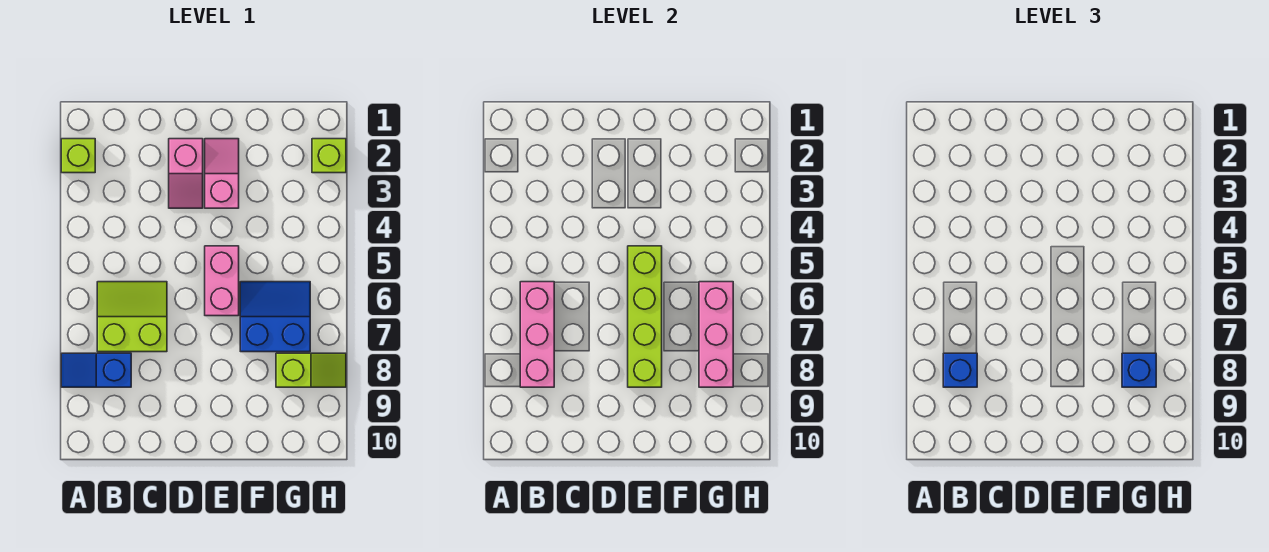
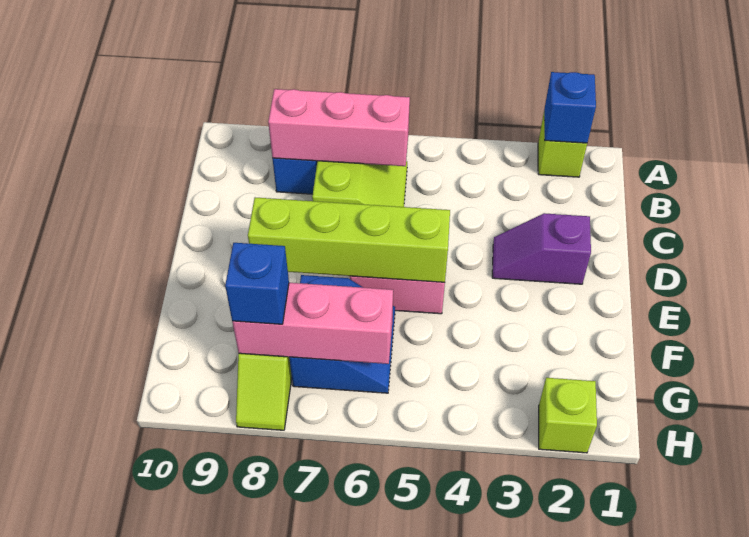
blue 1x1 brick [943,353,977,387] -> blue 1x1 brick moved to [544,72,596,143]
pink 1x2 slope [169,139,203,208] -> purple 1x2 slope [492,213,591,284]
pink 1x2 slope [205,139,239,208] -> none

